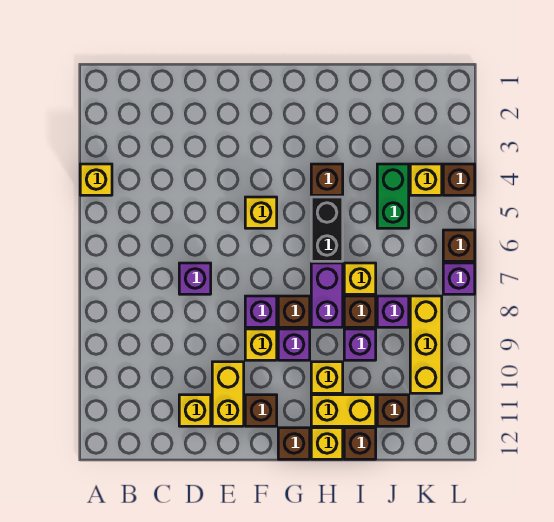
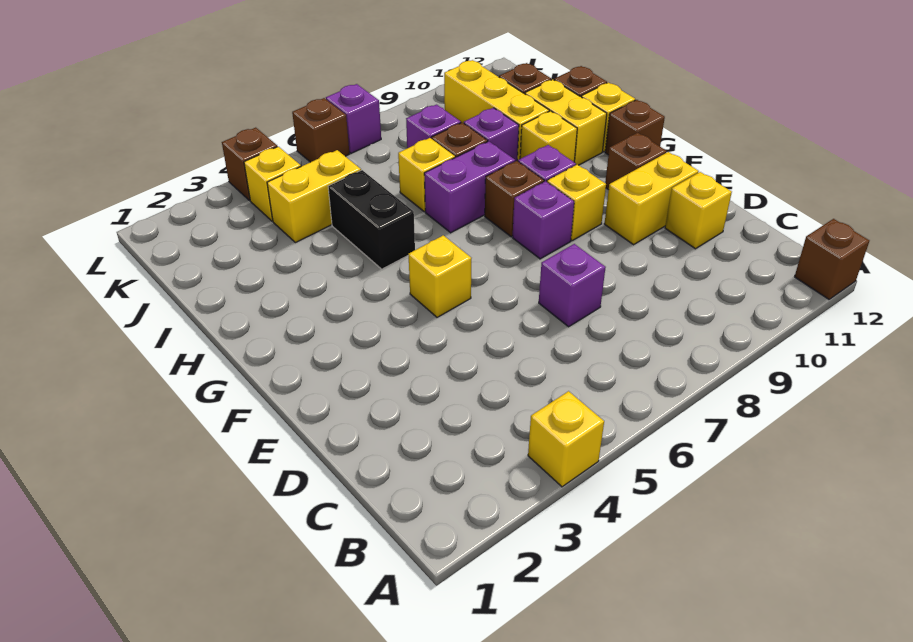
brown 1x1 brick [311,164,343,195] -> brown 1x1 brick moved to [795,219,869,299]
black 1x2 brick [311,197,343,261] -> black 1x2 brick turned to [328,170,415,269]
green 1x2 brick [377,164,409,228] -> yellow 1x2 brick [267,150,361,243]
yellow 1x3 brick [410,296,442,393] -> yellow 1x3 brick turned to [444,60,549,161]

